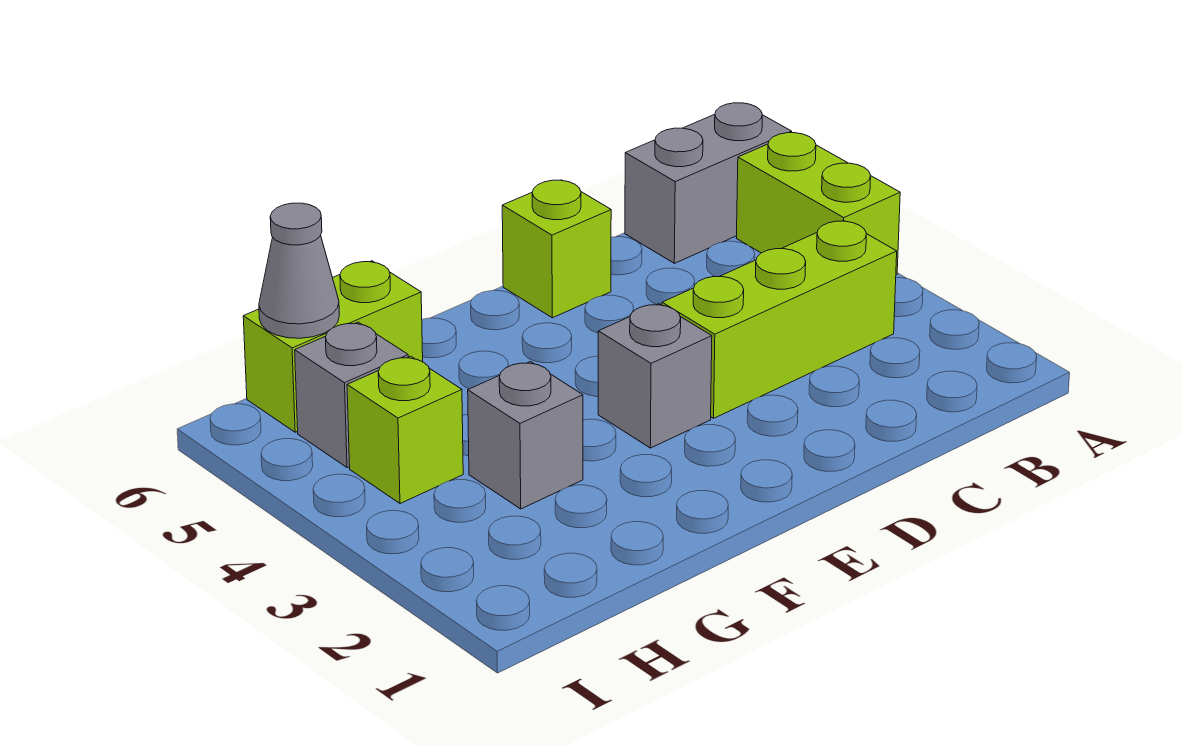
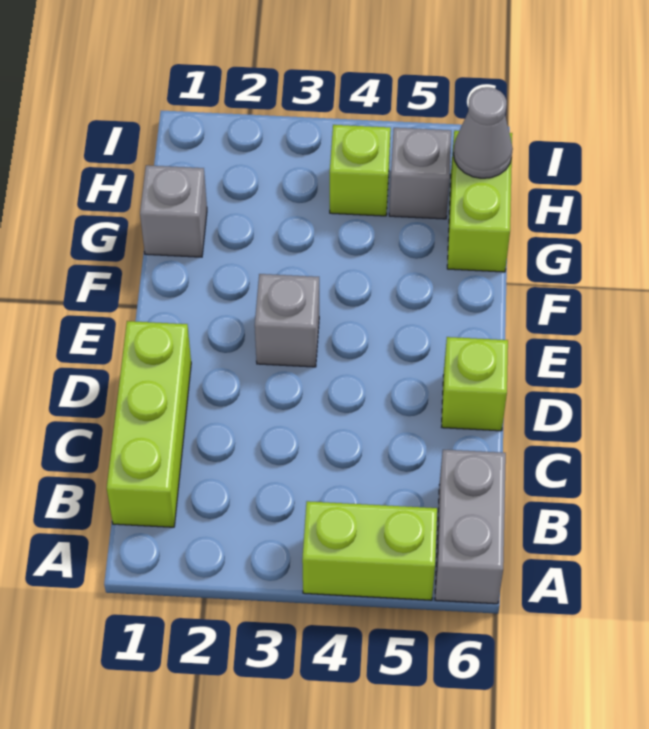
lime 1x3 brick [662,221,897,418] -> lime 1x3 brick moved to [107,321,191,527]
grey 1x1 brick [468,362,583,509] -> grey 1x1 brick moved to [140,165,207,257]

